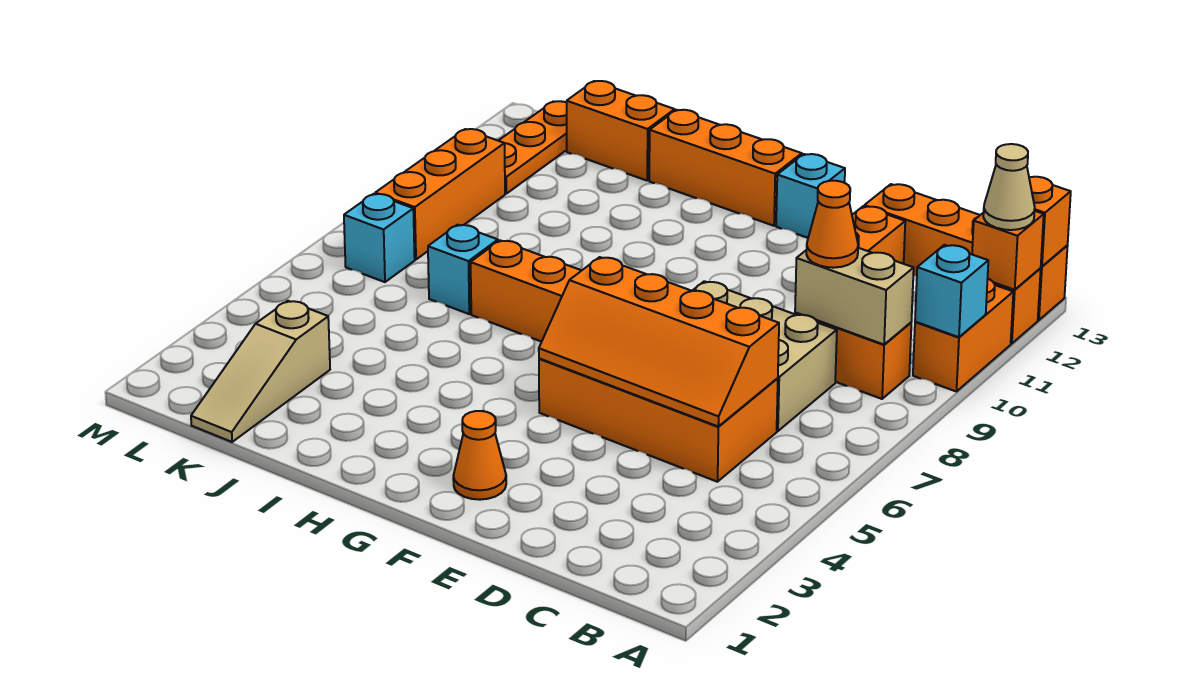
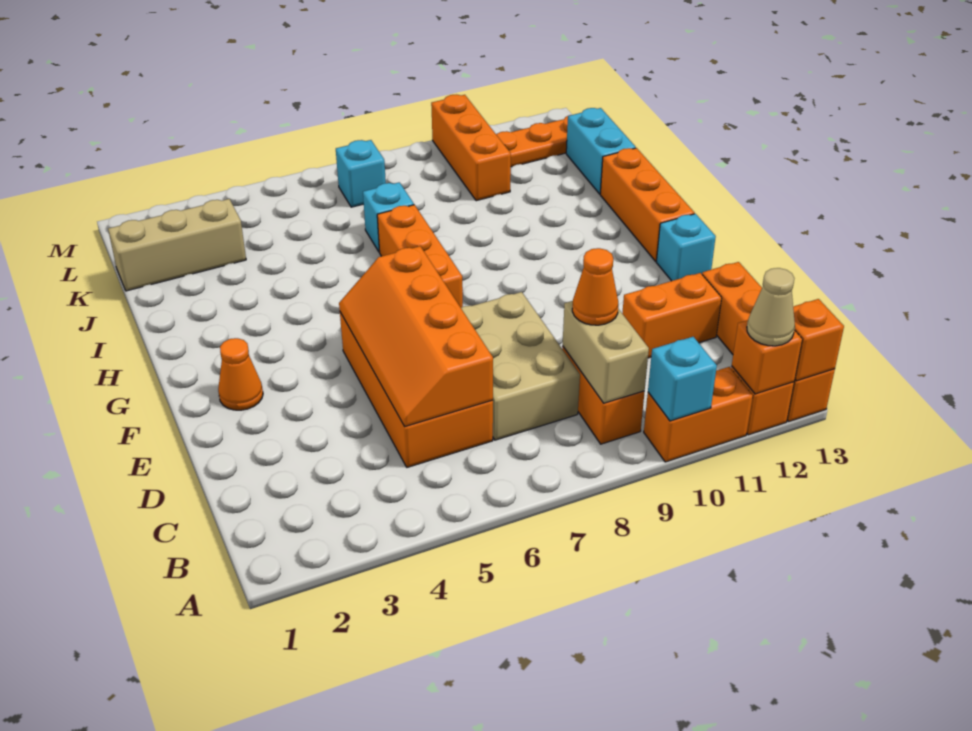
orange 1x2 brick [567,81,675,180] -> cyan 1x2 brick [566,108,636,194]
tan 1x3 slope [191,301,330,442] -> tan 1x3 brick [108,199,246,291]
orange 1x3 brick [375,129,505,260] -> orange 1x3 brick turned to [431,95,511,201]

